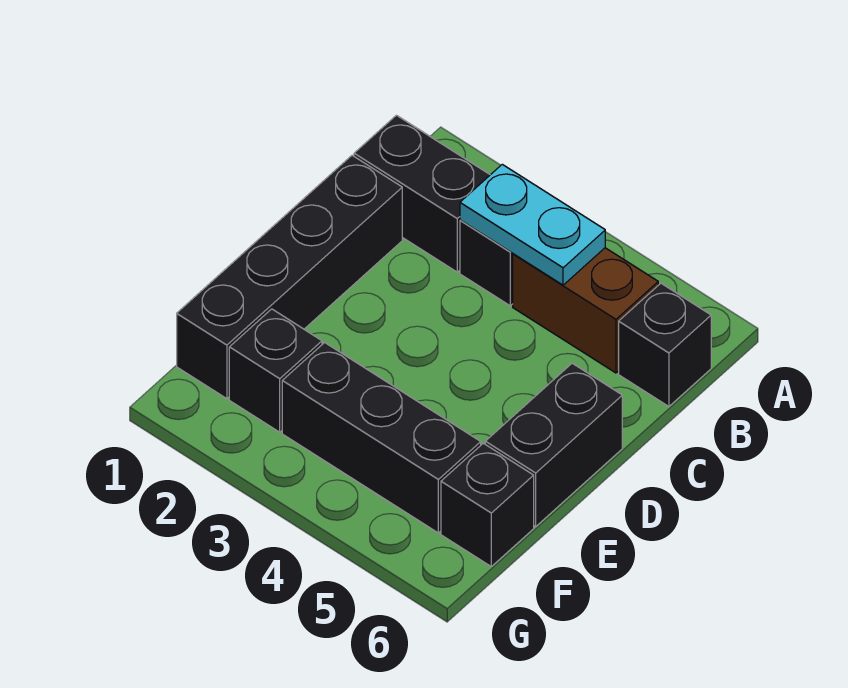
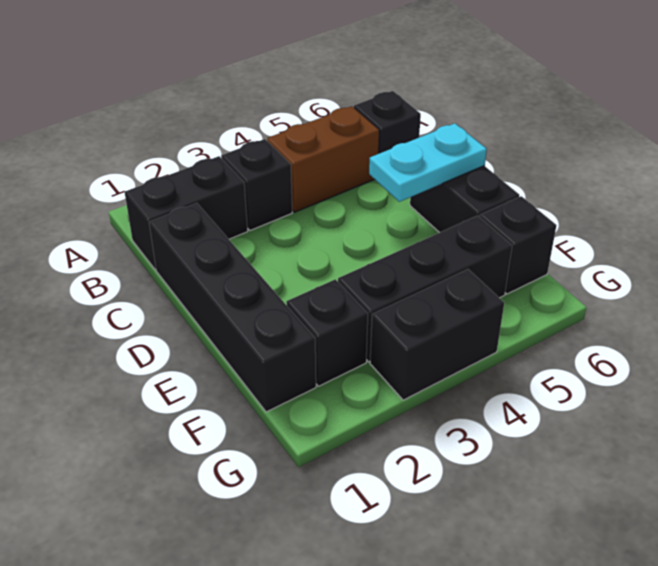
cyan 1x2 plate [460,164,605,285] -> cyan 1x2 plate moved to [369,123,487,202]
none -> black 1x2 brick [370,269,504,400]

